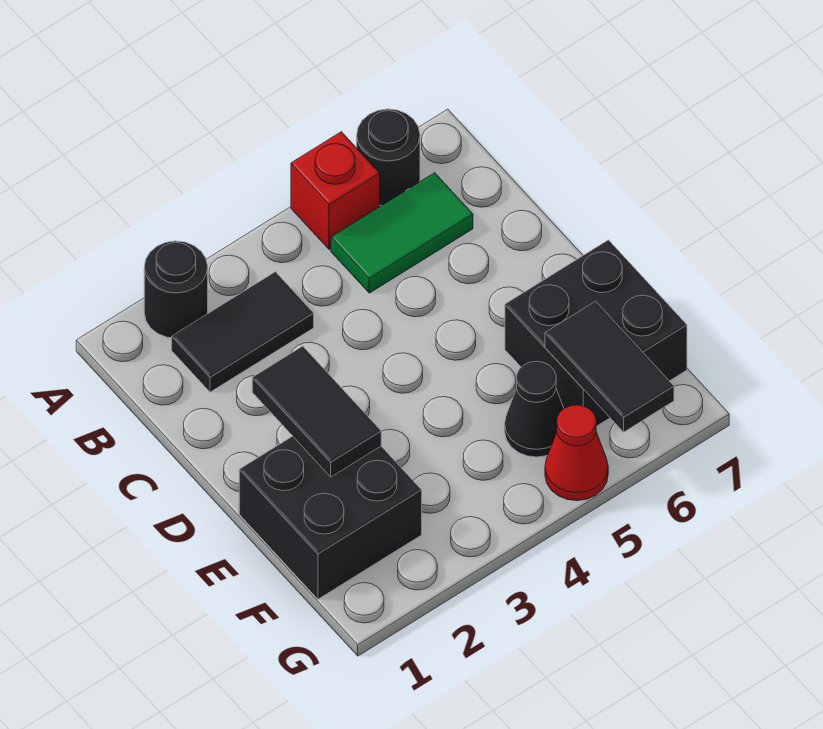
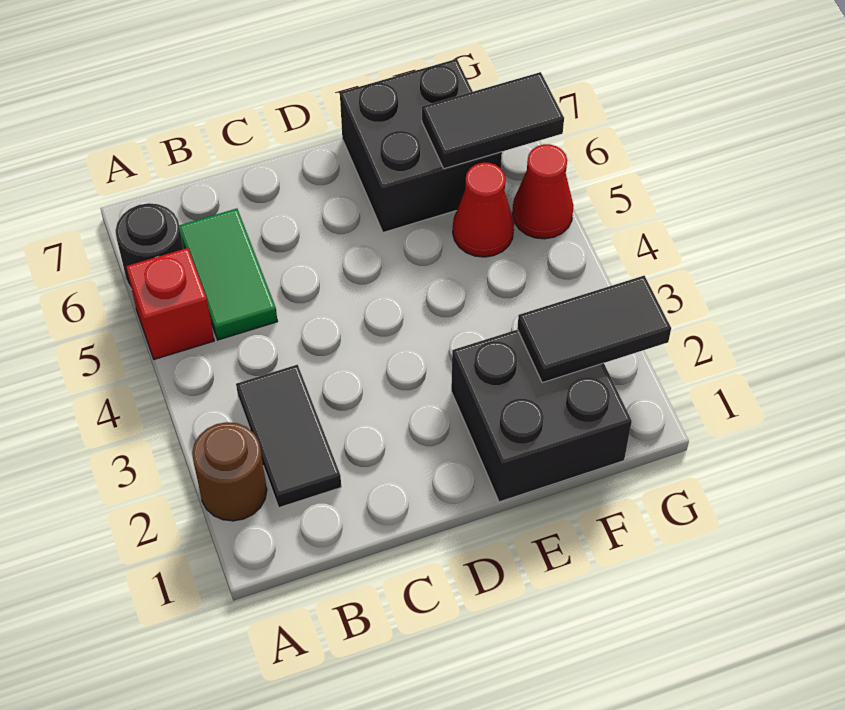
black 1x1 round brick [144,241,208,338] -> brown 1x1 round brick [192,422,267,521]
black 1x2 tile [252,346,381,477] -> black 1x2 tile moved to [517,276,671,383]
black 1x1 cone [505,361,564,457] -> red 1x1 cone [453,163,514,257]

